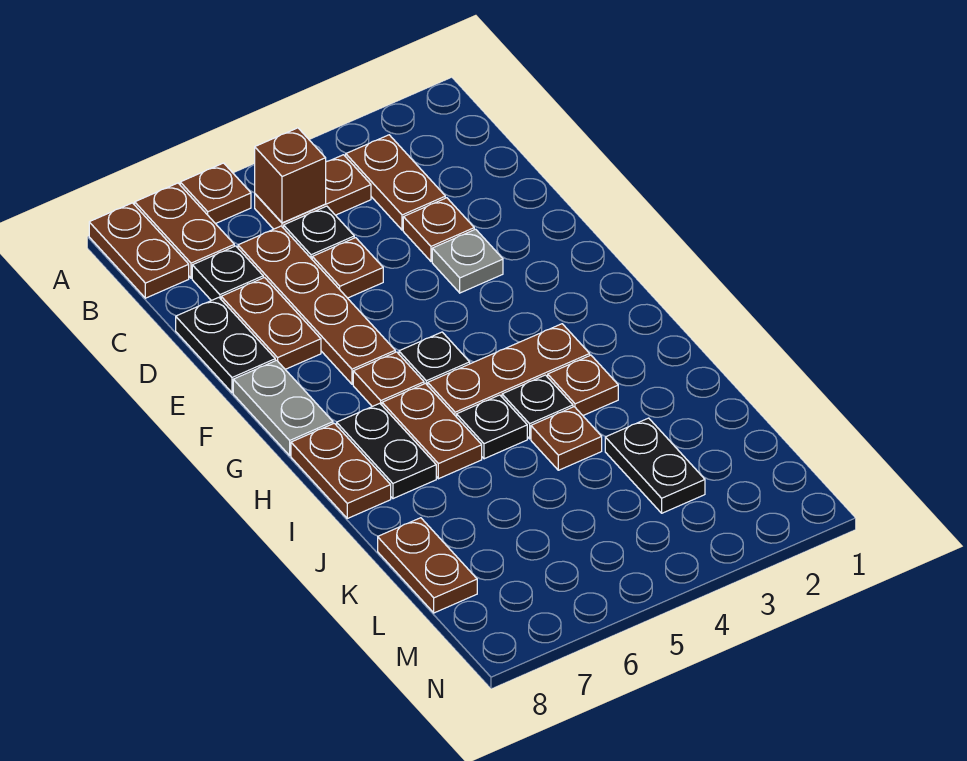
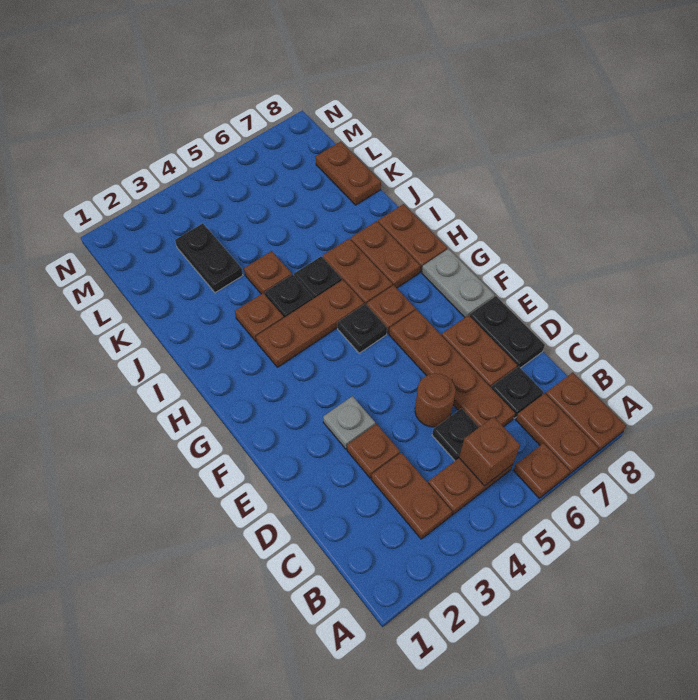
brown 1x1 plate [312,238,383,298] -> brown 1x1 round brick [415,373,456,427]
black 1x2 plate [337,403,436,499] -> brown 1x2 plate [351,221,420,288]

